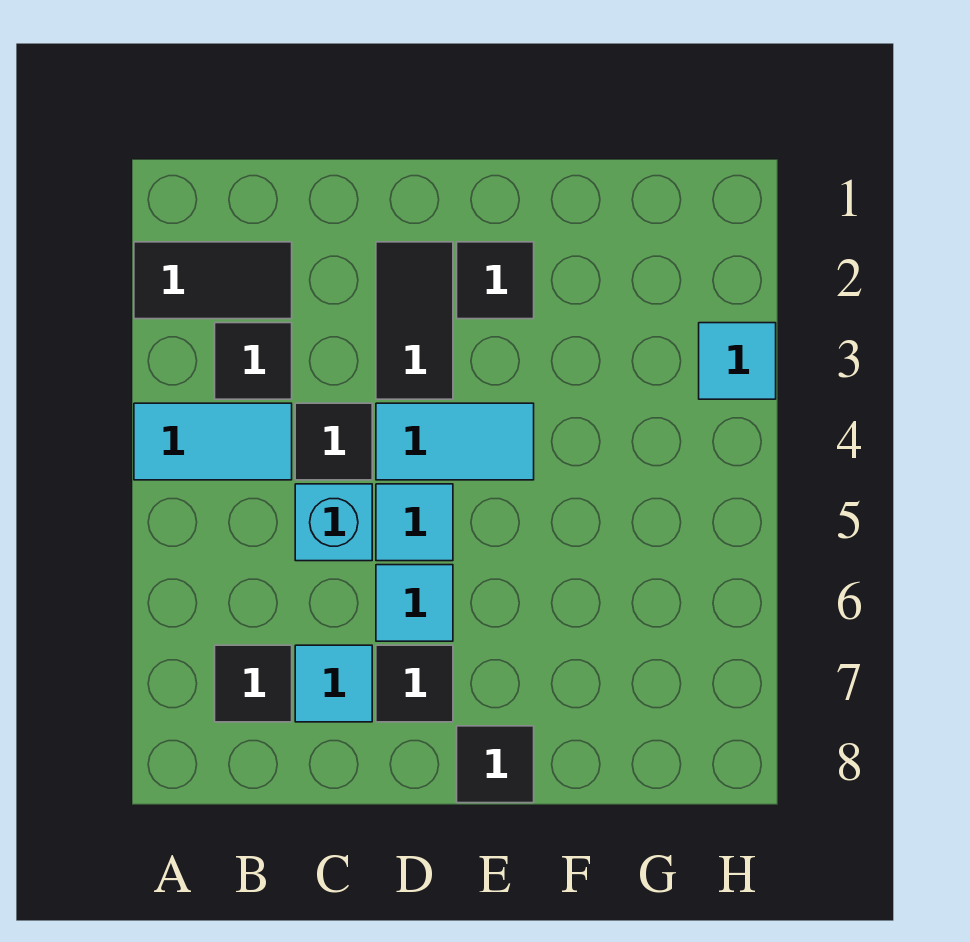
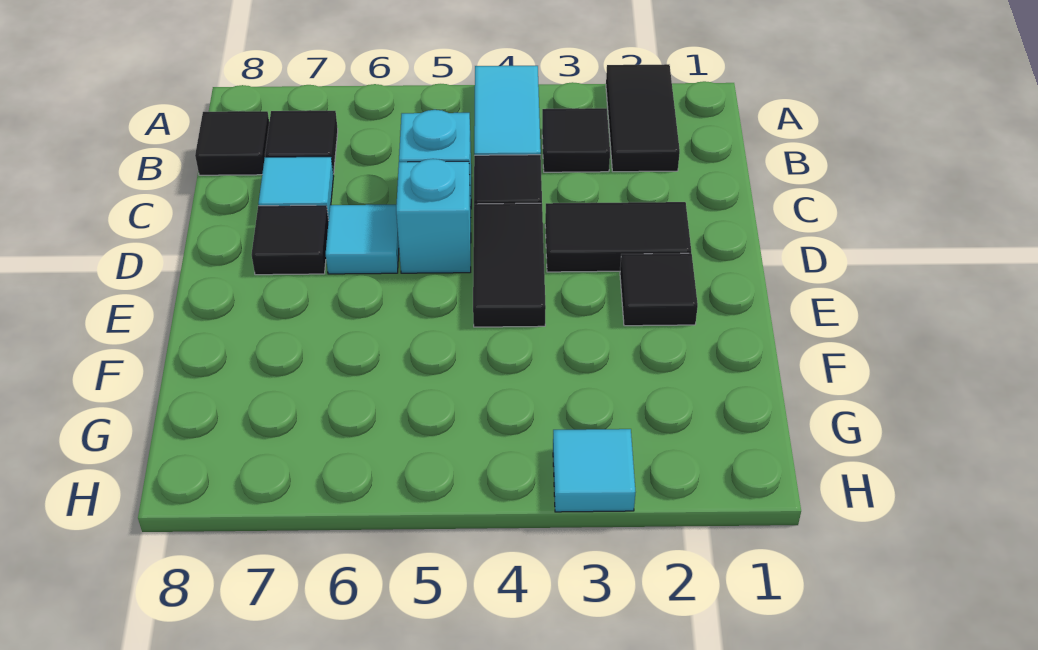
cyan 1x2 tile [376,403,534,480] -> black 1x2 tile [473,203,546,327]
cyan 1x1 tile [376,484,453,561] -> cyan 1x1 brick [396,159,471,273]
black 1x1 tile [457,726,534,803] -> black 1x1 tile moved to [195,111,269,175]

